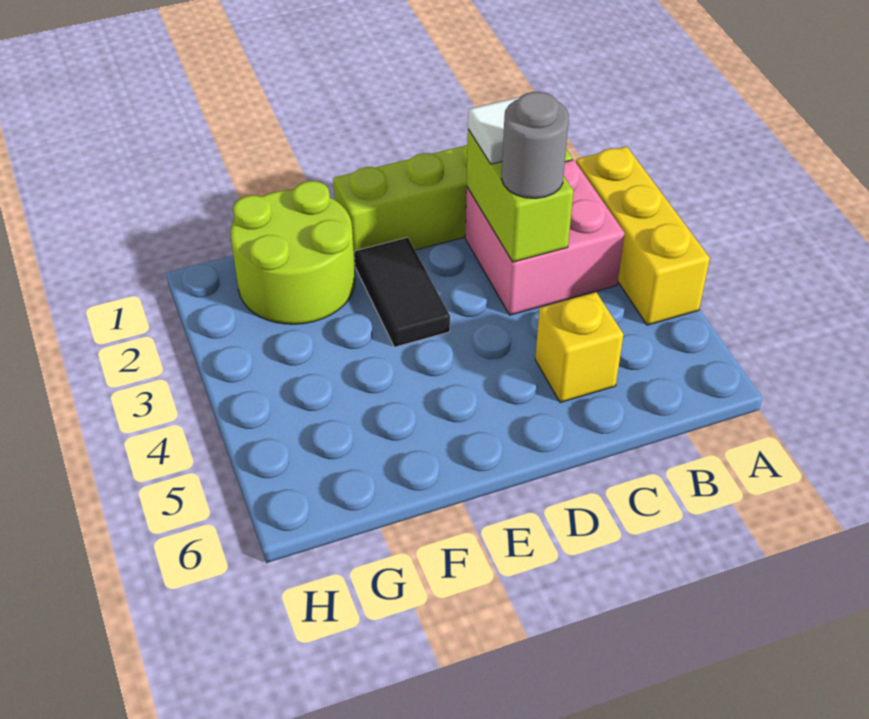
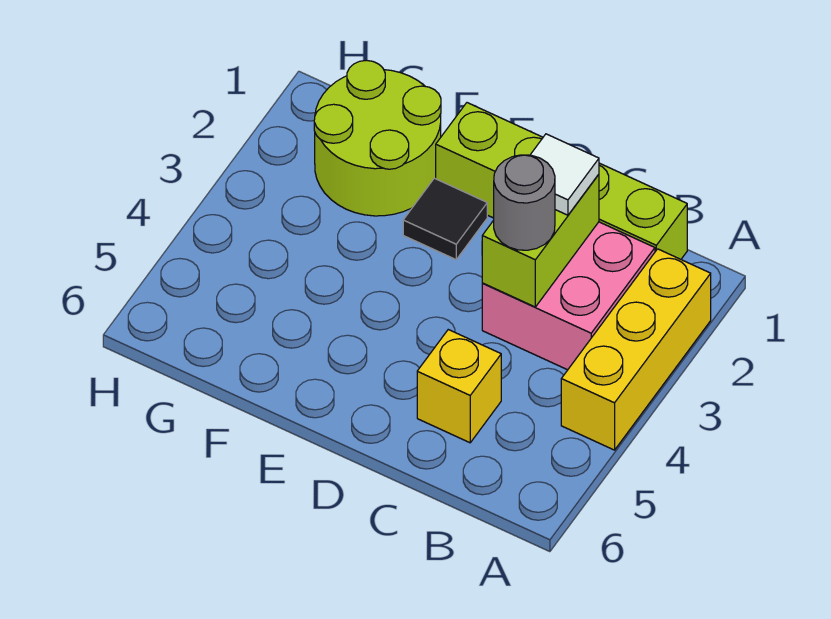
black 1x2 tile [354,237,450,347] -> black 1x1 tile [403,178,487,259]

